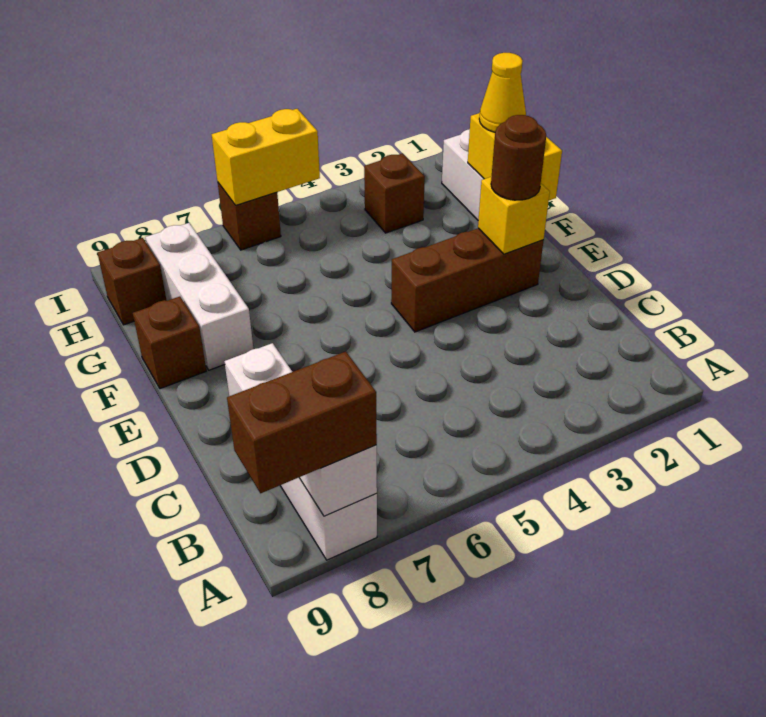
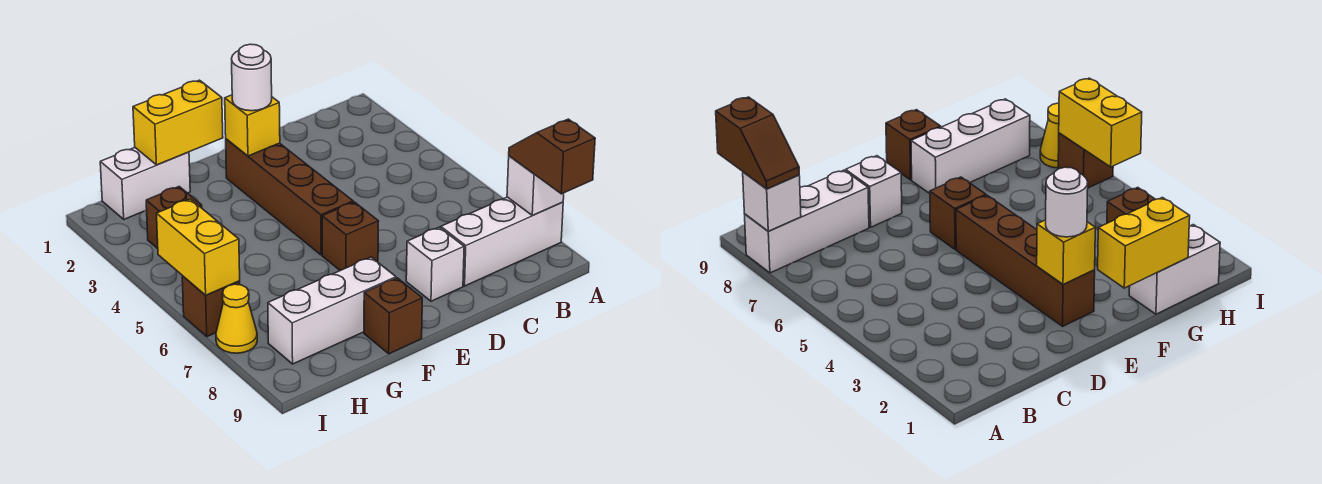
brown 1x2 brick [227,351,377,493] -> brown 1x2 slope [509,119,595,194]
brown 1x3 brick [391,228,544,332] -> brown 1x4 brick [226,139,353,255]
brown 1x1 round brick [491,115,546,200] -> white 1x1 round brick [232,44,272,111]
yellow 1x1 cone [479,53,526,132] -> yellow 1x1 cone moved to [216,284,257,353]
brown 1x1 brick [98,238,167,325] -> brown 1x1 brick moved to [322,202,379,271]

